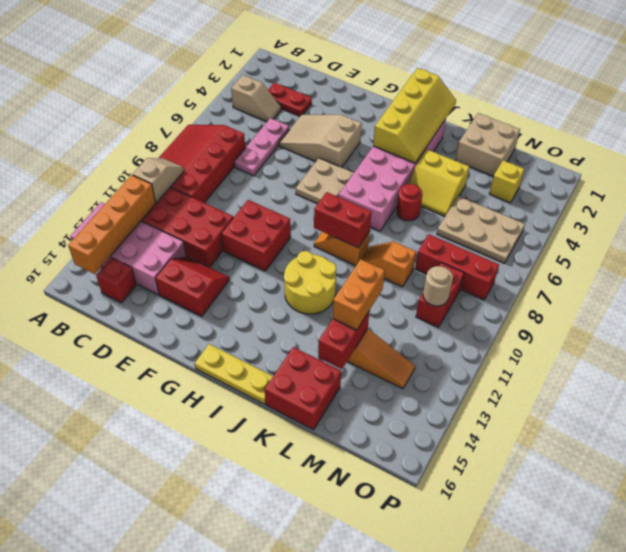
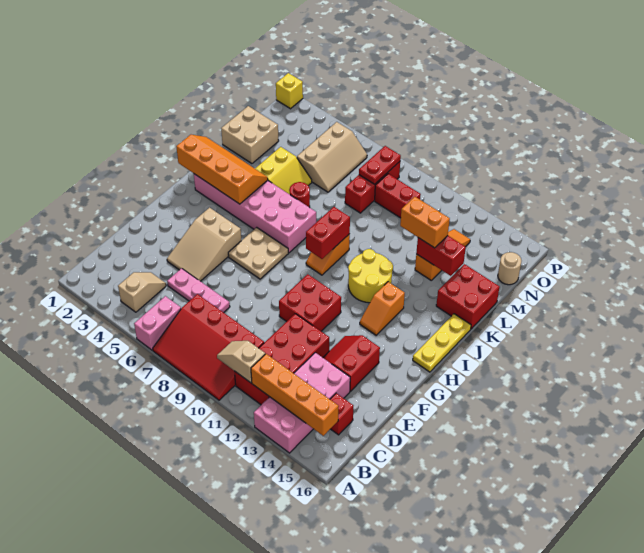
none -> pink 1x2 brick [134,296,181,350]
red 1x2 plate [268,83,312,116] -> red 1x2 plate moved to [359,146,401,184]
yellow 2x4 slope [373,68,456,163] -> orange 2x4 slope [176,135,268,204]
orange 1x2 slope [361,241,416,287] -> orange 1x2 slope moved to [360,282,405,335]
tan 2x3 plate [437,196,525,263] -> tan 2x3 slope [297,122,367,192]
yellow 1x1 brick [489,160,524,203] -> yellow 1x1 brick moved to [276,73,303,109]
tan 1x1 round brick [423,266,453,306] -> tan 1x1 round brick moved to [498,252,521,285]

